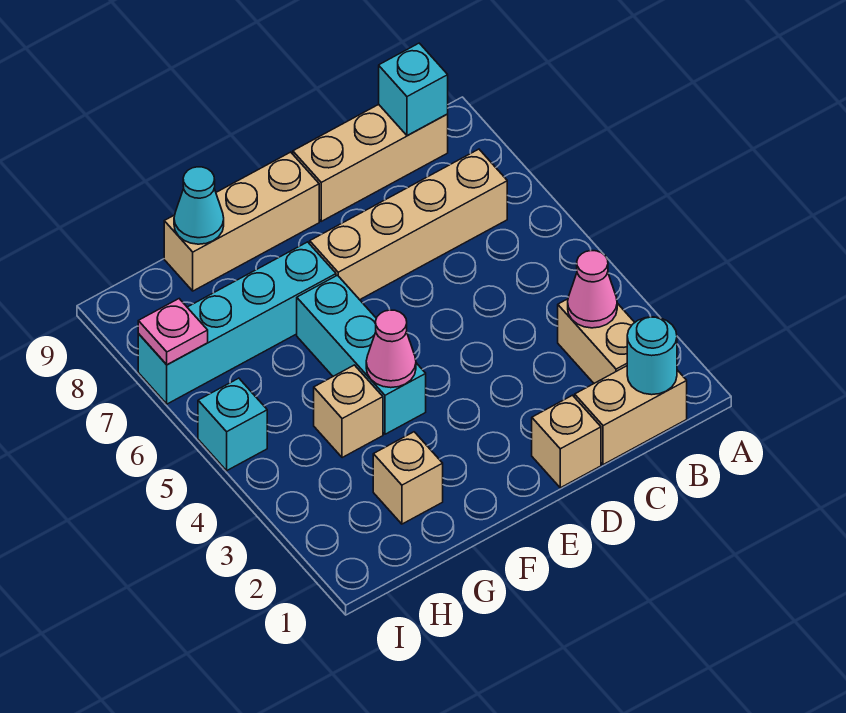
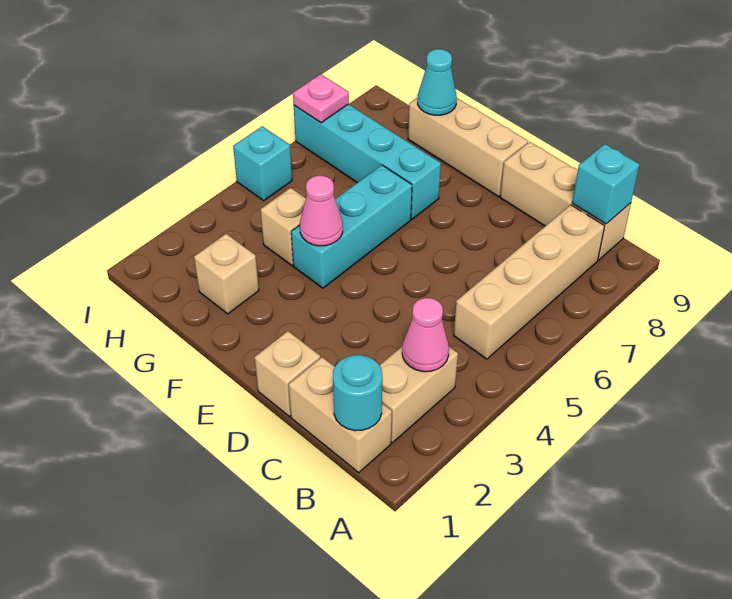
tan 1x4 brick [310,149,507,300] -> tan 1x4 brick turned to [454,205,605,359]

